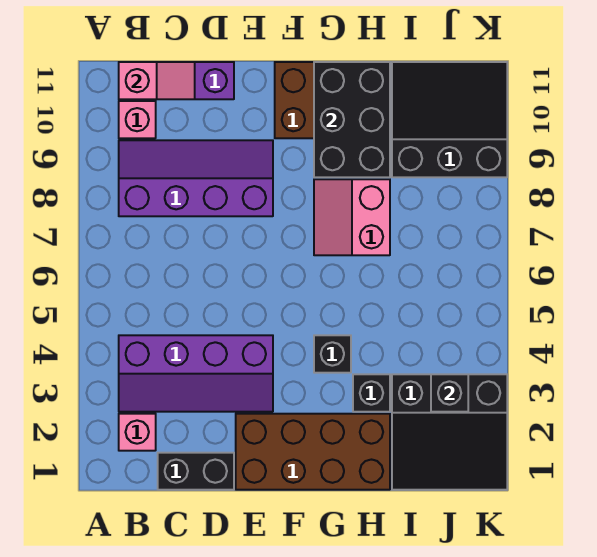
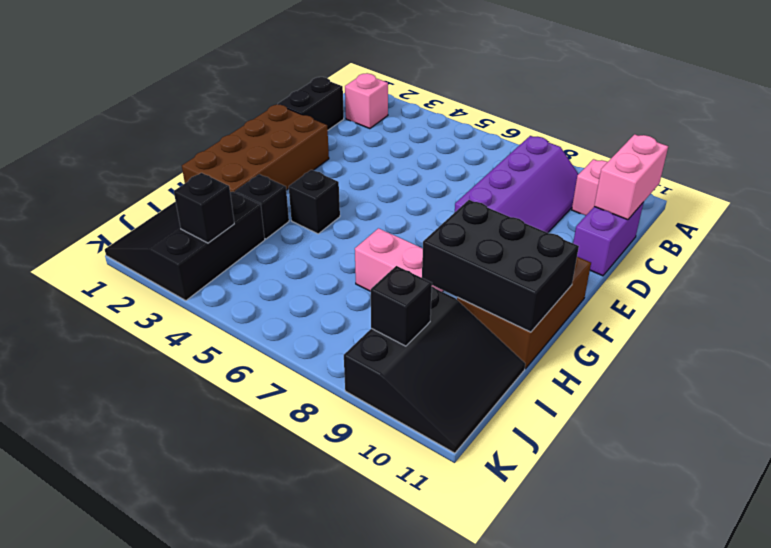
purple 2x4 slope [119,335,273,412] -> none
pink 1x2 slope [119,62,195,99] -> pink 1x2 brick [594,134,668,220]
none -> black 1x1 brick [371,266,432,346]

